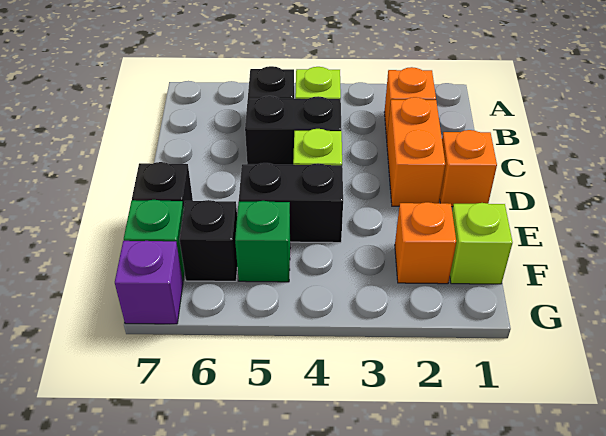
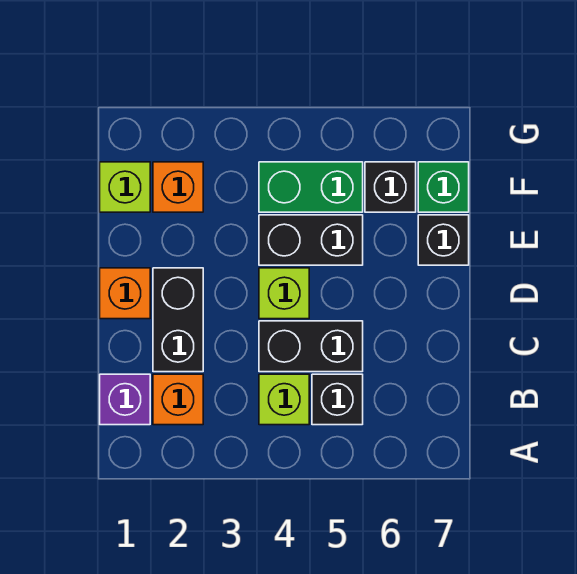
orange 1x2 brick [387,97,445,206] -> black 1x2 brick [153,268,203,372]
green 1x1 brick [235,201,290,282] -> green 1x2 brick [259,162,363,212]
purple 1x1 brick [115,241,183,324] -> purple 1x1 brick moved to [100,374,150,425]

